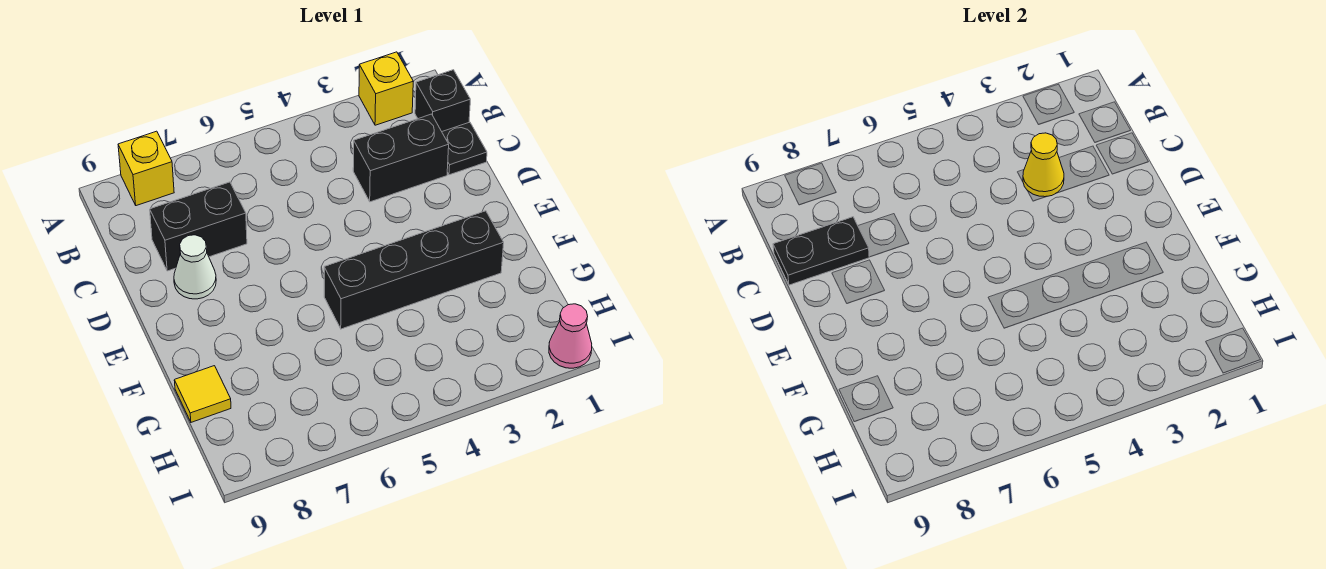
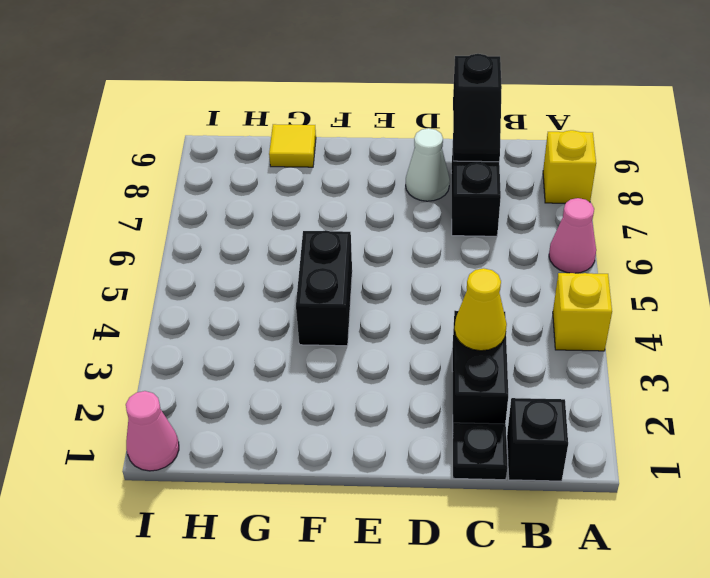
yellow 1x1 brick [359,52,413,125] -> yellow 1x1 brick moved to [553,273,612,351]
none -> pink 1x1 cone [549,198,596,273]
black 1x2 plate [773,217,869,285] -> black 1x2 slope [453,54,502,162]
black 1x4 brick [324,211,504,329] -> black 1x2 brick [296,230,352,346]

